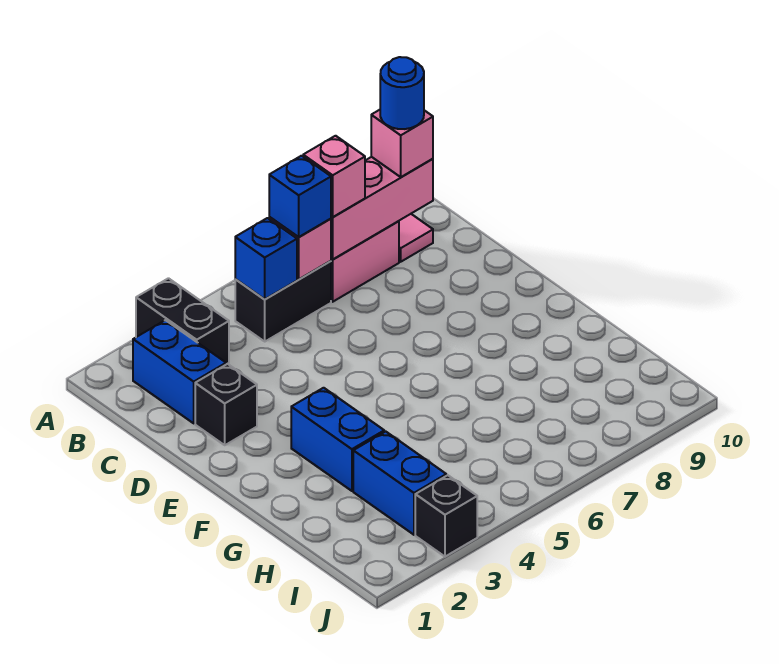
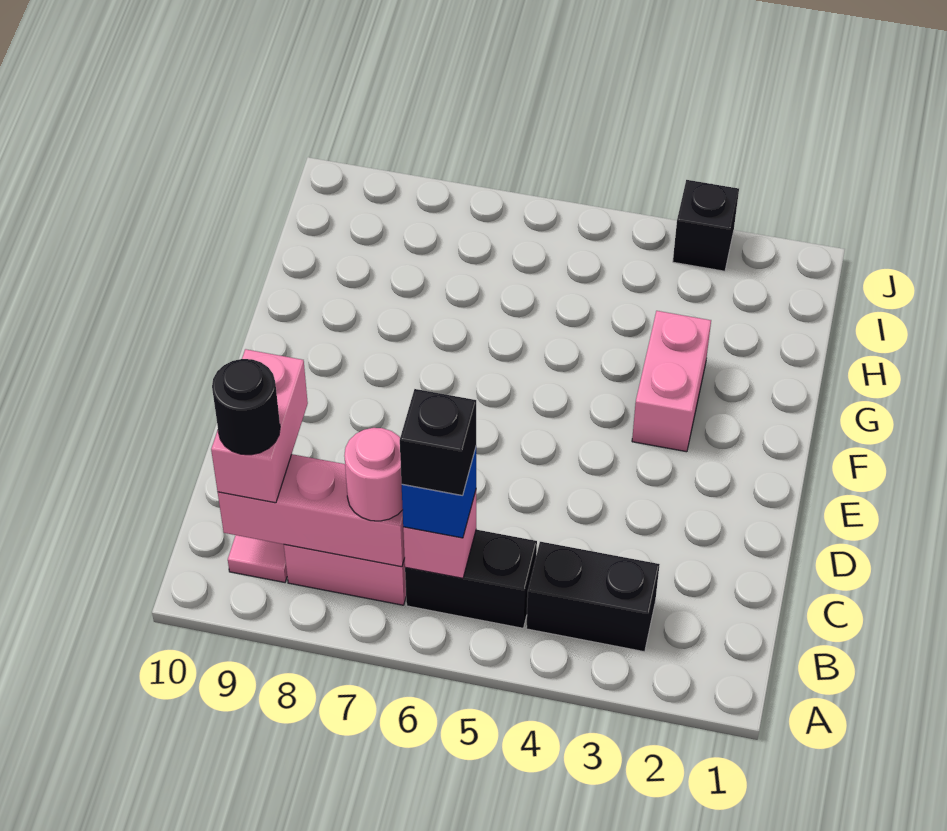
black 1x2 brick [136,278,229,364] -> black 1x2 brick turned to [526,542,660,652]
blue 1x2 brick [133,320,226,423] -> none
blue 1x1 brick [235,218,297,299] -> none
pink 1x1 brick [303,136,365,217] -> pink 1x1 round brick [344,428,403,521]
pink 1x1 brick [371,110,433,177] -> pink 1x2 brick [211,349,308,503]
blue 1x1 round brick [380,57,424,129] -> black 1x1 round brick [212,359,280,455]
black 1x1 brick [195,364,257,445] -> black 1x1 brick moved to [400,389,476,496]
blue 1x2 brick [291,388,384,491] -> pink 1x2 brick [632,311,711,452]
blue 1x2 brick [353,432,446,535] -> none

